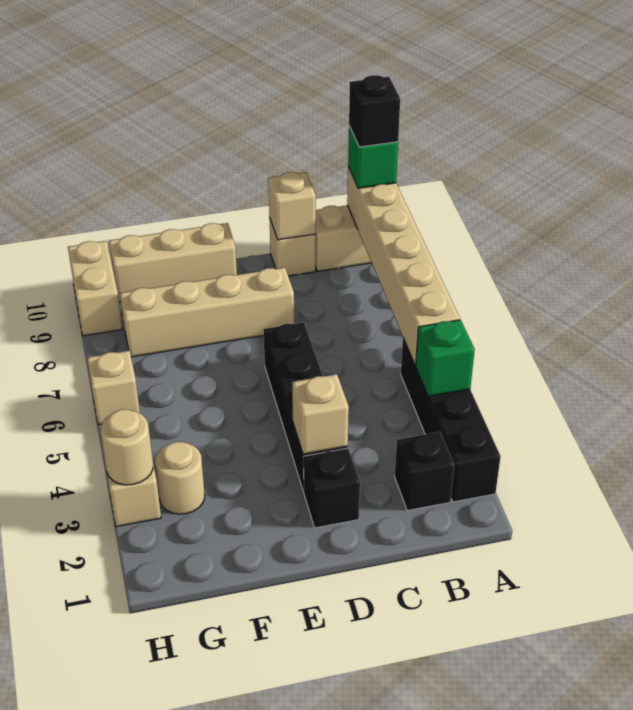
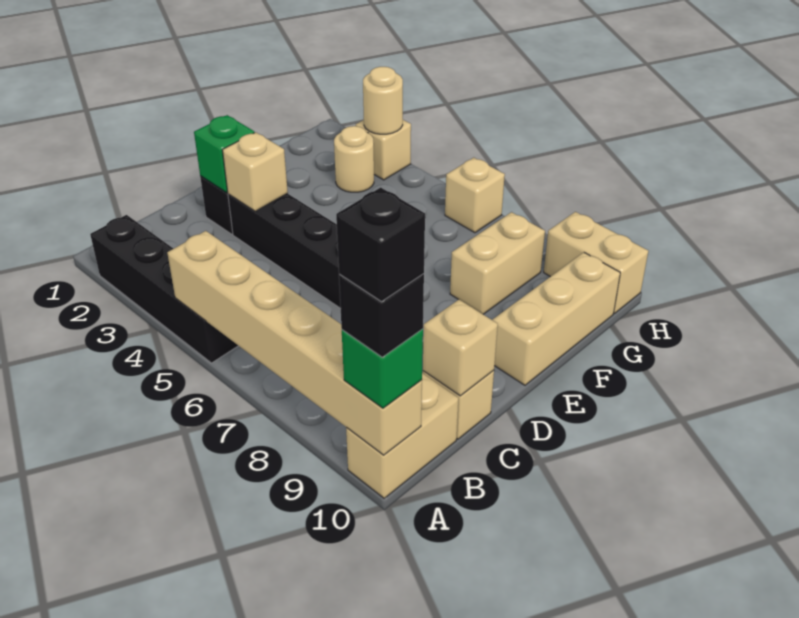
green 1x1 brick [416,320,475,396] -> green 1x1 brick moved to [194,115,255,193]
black 1x1 brick [395,432,454,511] -> black 1x1 brick moved to [336,187,425,302]
tan 1x4 brick [120,268,295,357] -> tan 1x2 brick [450,212,545,314]

